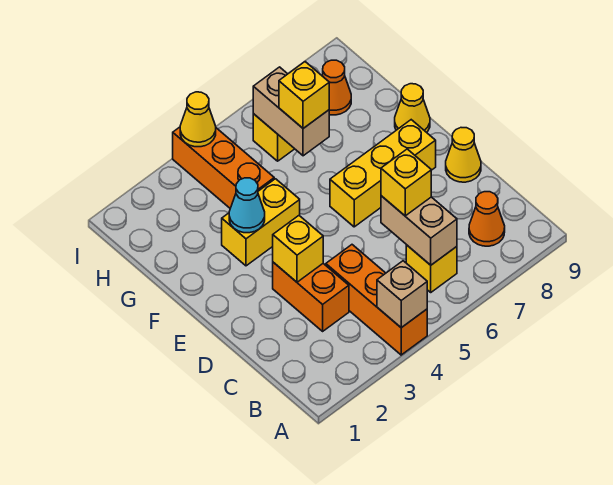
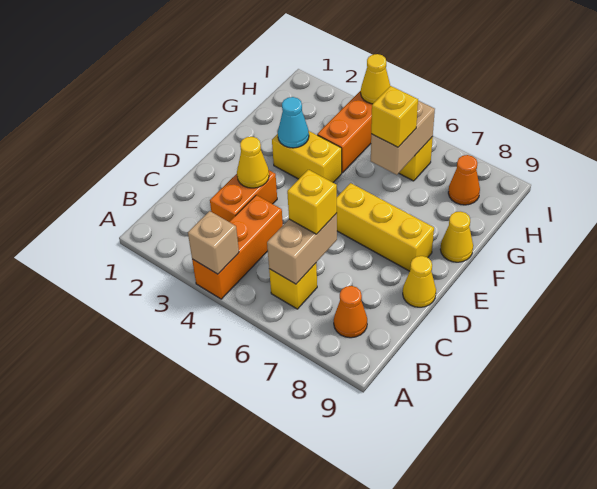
yellow 1x1 brick [273,216,323,282] -> yellow 1x1 cone [237,137,269,188]

